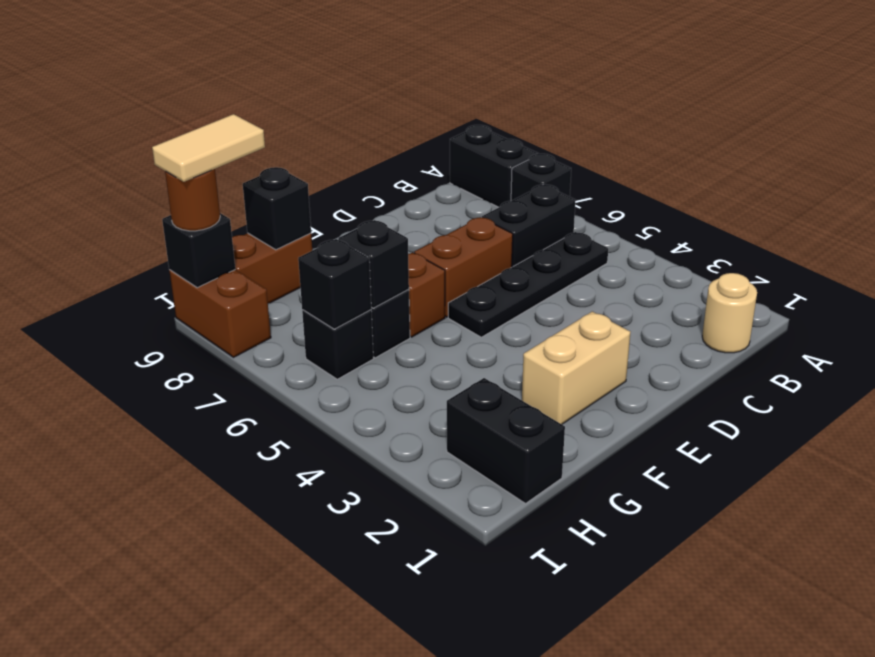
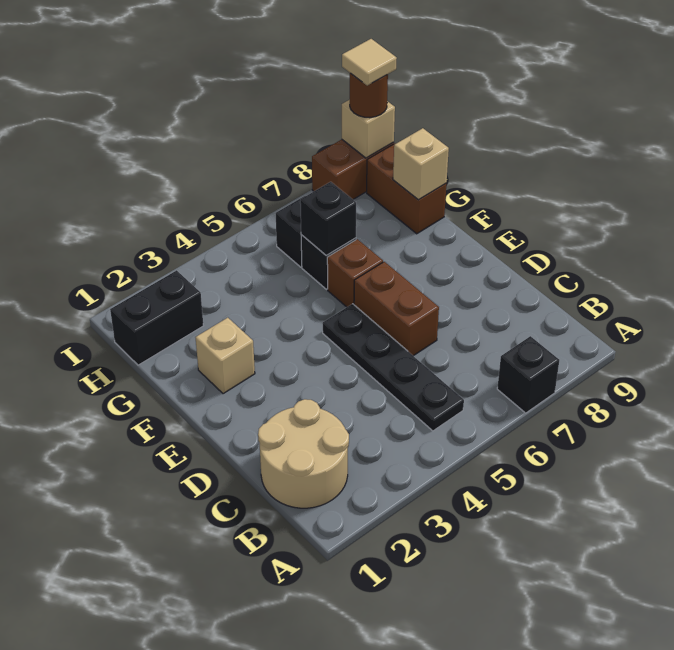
black 1x2 brick [450,125,538,207] -> none
tan 1x1 round brick [702,273,757,353] -> tan 2x2 round brick [258,399,349,508]
black 1x2 brick [482,184,576,267] -> none
tan 1x2 brick [522,311,630,424] -> tan 1x1 brick [195,318,255,394]
black 1x1 brick [243,167,311,250] -> tan 1x1 brick [393,128,449,200]
black 1x1 brick [298,239,371,329] -> none
tan 1x2 tile [152,114,265,182] -> tan 1x1 tile [342,39,397,86]
black 1x1 brick [162,213,235,288] -> tan 1x1 brick [342,100,395,158]

